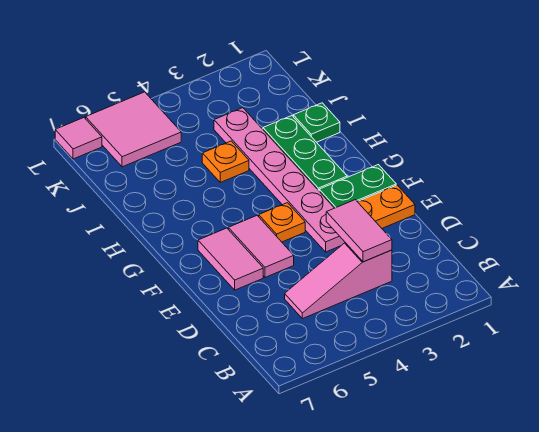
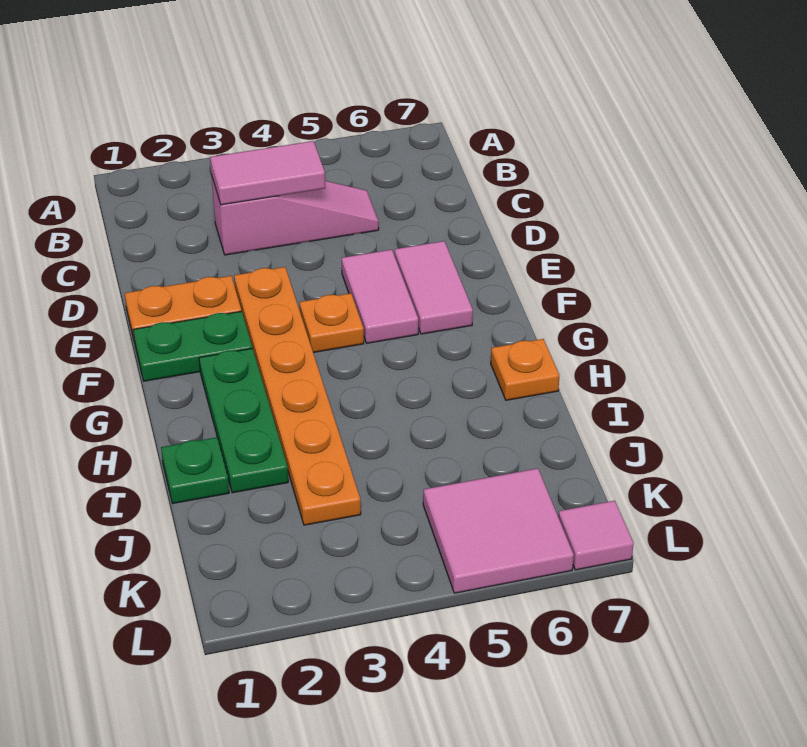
pink 1x2 tile [326,200,392,262] -> pink 1x2 tile turned to [210,141,325,205]
pink 1x6 plate [214,108,345,252] -> orange 1x6 plate [234,267,361,525]
orange 1x1 plate [202,141,249,182] -> orange 1x1 plate moved to [491,339,559,400]

